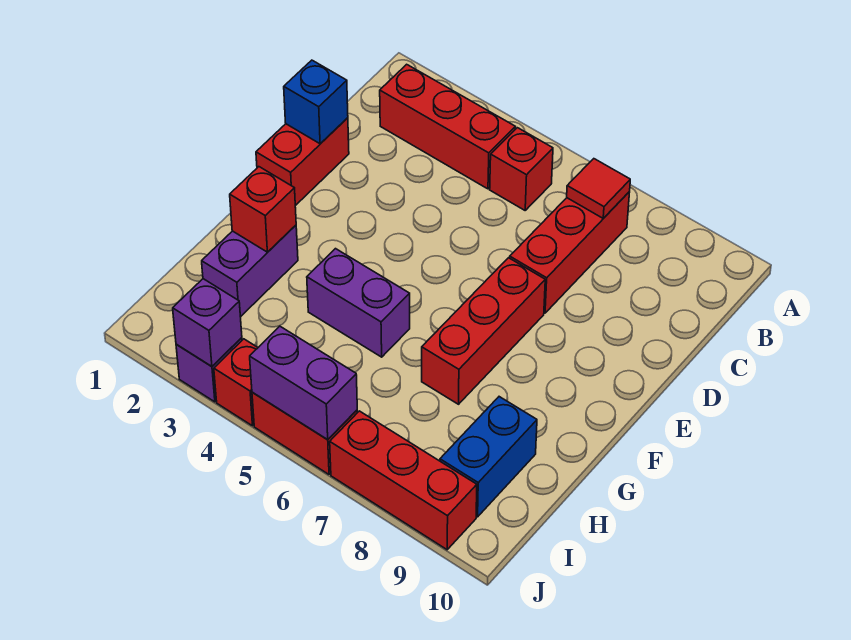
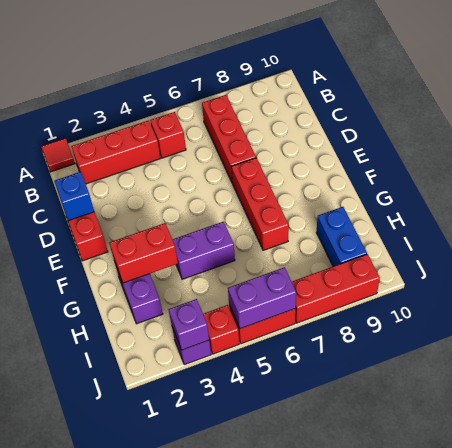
red 1x1 tile [567,159,630,218] -> red 1x1 tile moved to [41,138,75,172]
red 1x1 brick [230,167,296,252] -> red 1x2 brick [109,223,178,283]

